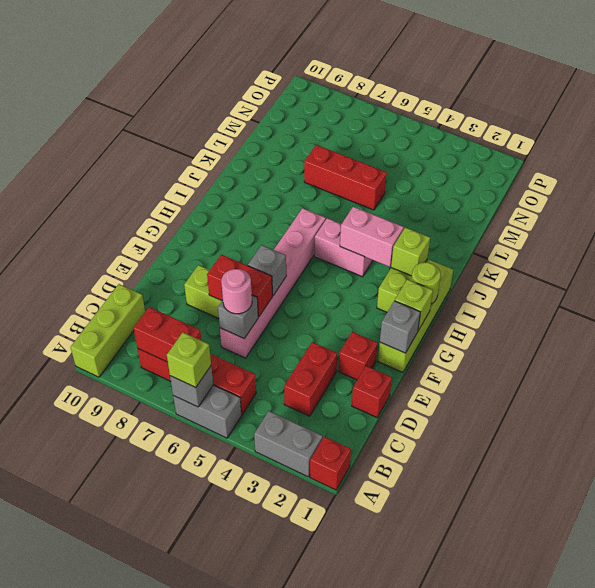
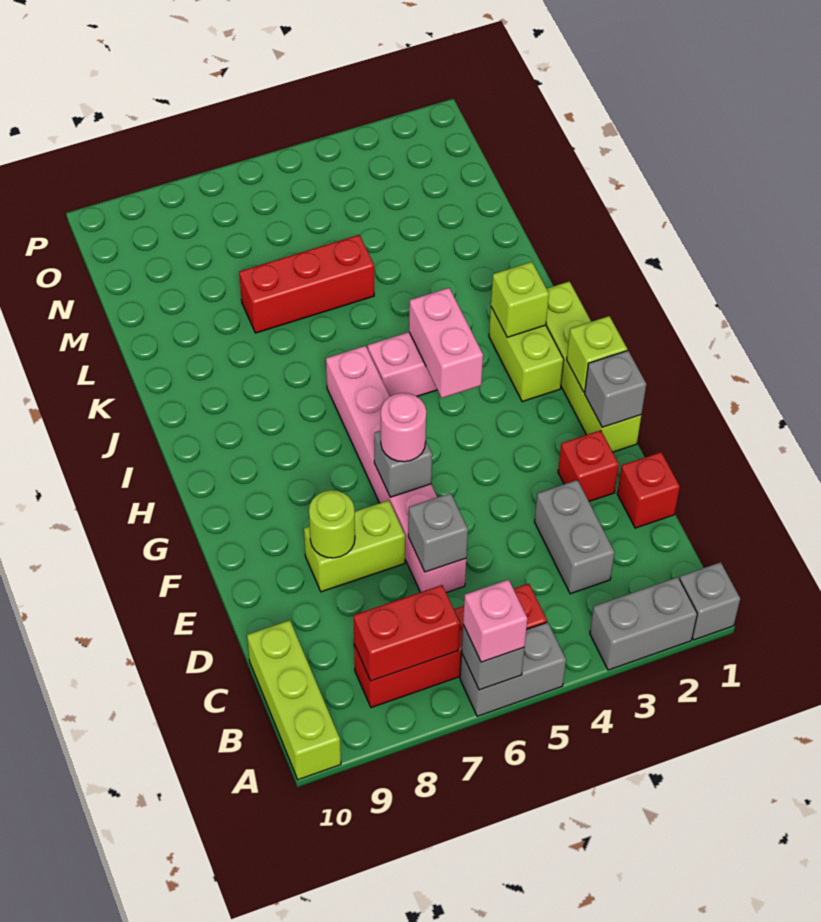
red 1x1 brick [310,436,351,490] -> grey 1x1 brick [680,562,740,640]
lime 1x1 brick [167,333,211,387] -> pink 1x1 brick [463,580,528,662]
red 1x2 brick [284,342,337,416] -> grey 1x2 brick [535,480,615,594]
pink 1x1 round brick [221,269,252,314] -> pink 1x1 round brick moved to [381,393,426,462]
red 1x2 brick [207,255,272,317] -> none
lime 1x1 round brick [411,262,441,304] -> lime 1x1 round brick moved to [309,490,355,558]
pink 1x2 brick [340,206,404,267] -> pink 1x2 brick turned to [409,288,483,398]

